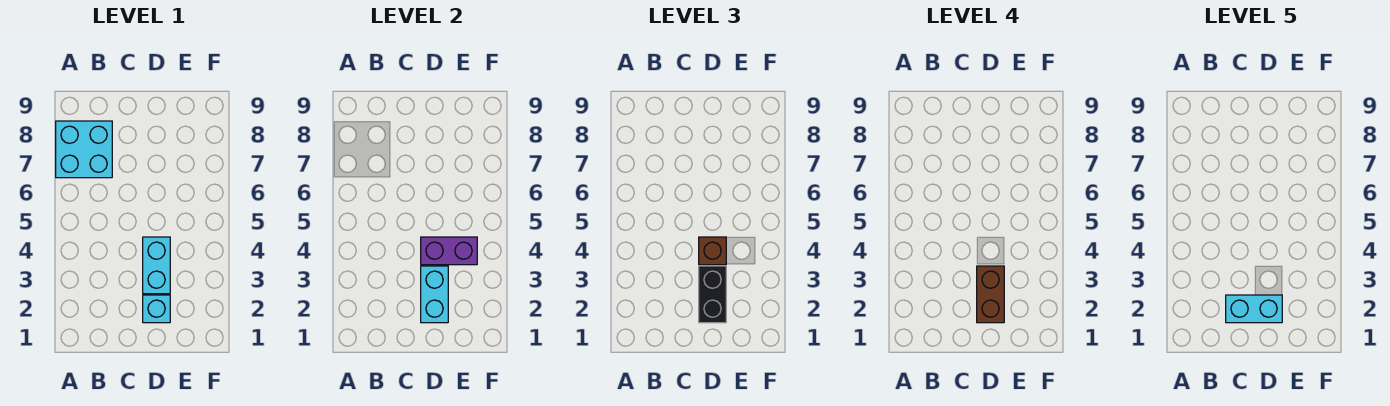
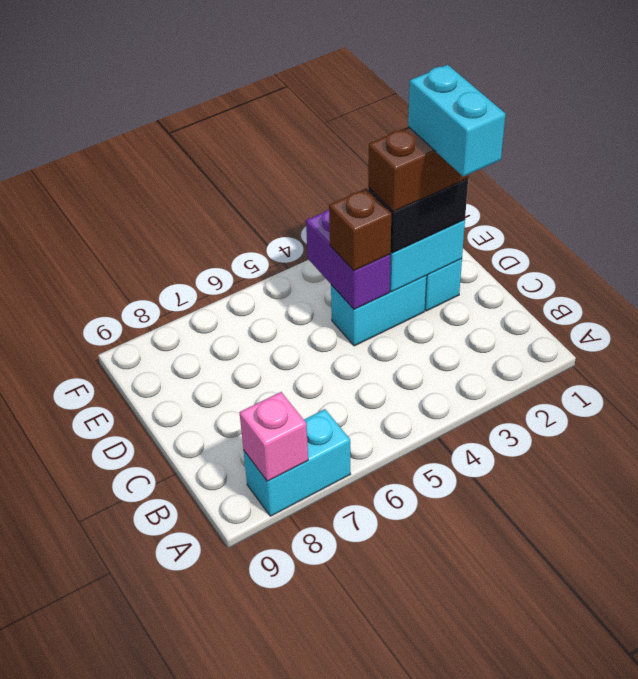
cyan 2x2 brick [56,121,112,178] -> cyan 1x2 brick [243,409,350,516]
none -> pink 1x1 brick [239,392,308,481]

